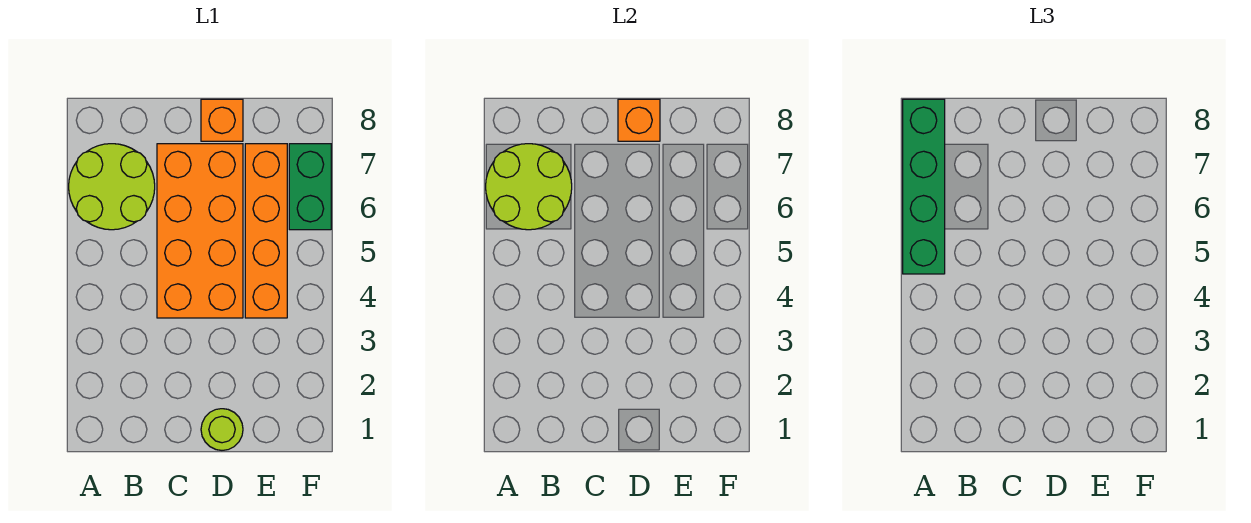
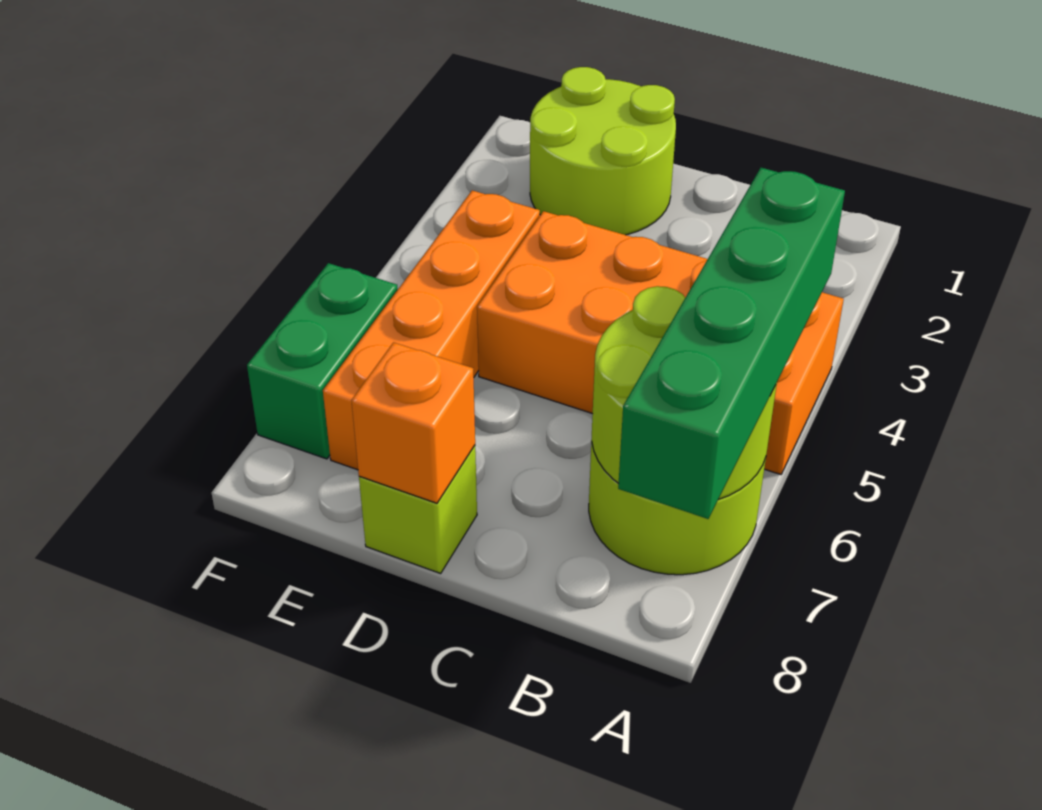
orange 2x4 brick [157,144,243,318] -> orange 2x4 brick turned to [477,211,844,475]
lime 1x1 round brick [201,409,243,450] -> lime 2x2 round brick [530,67,676,235]
orange 1x1 brick [201,99,243,141] -> lime 1x1 brick [359,446,477,573]

